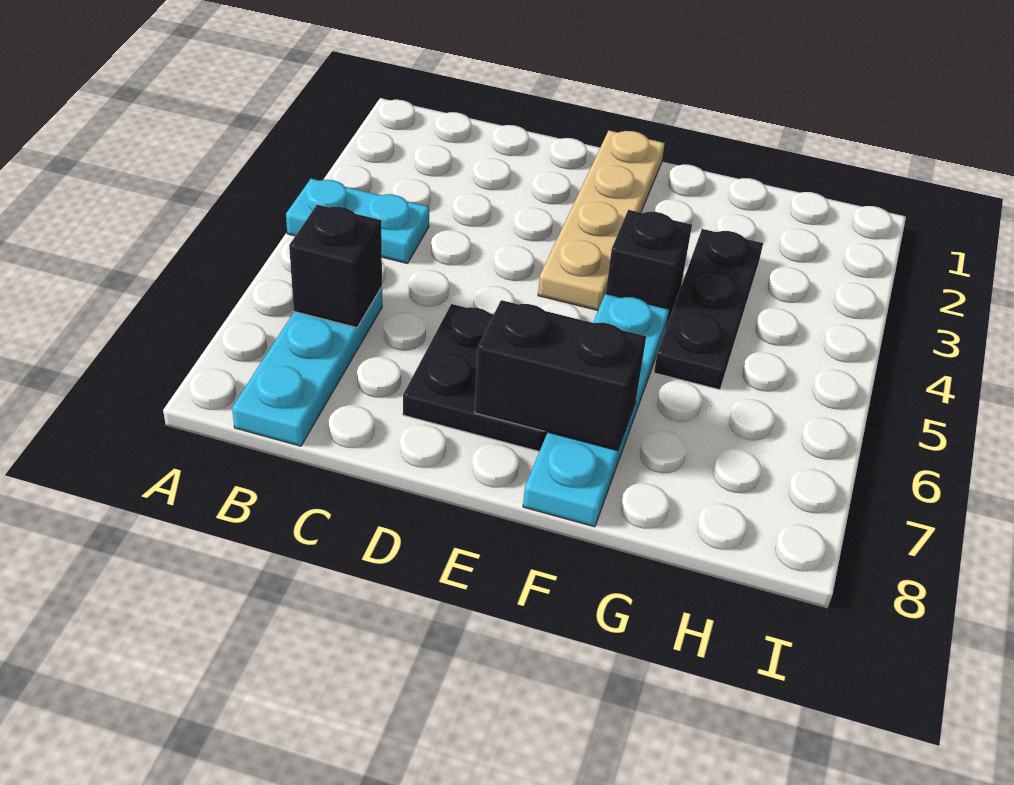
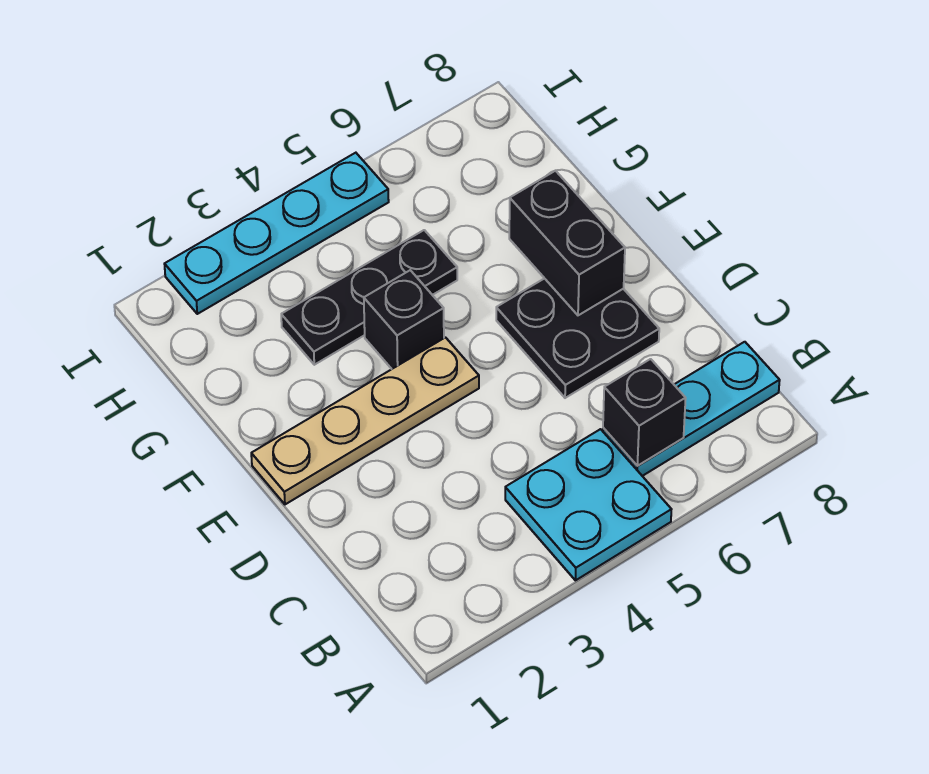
cyan 1x2 plate [286,179,429,263] -> cyan 2x2 plate [505,429,672,580]
cyan 1x4 plate [523,294,669,527] -> cyan 1x4 plate moved to [165,153,389,314]

